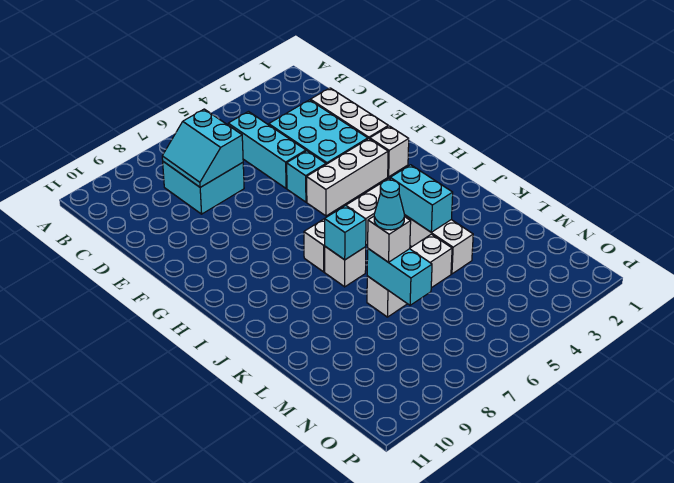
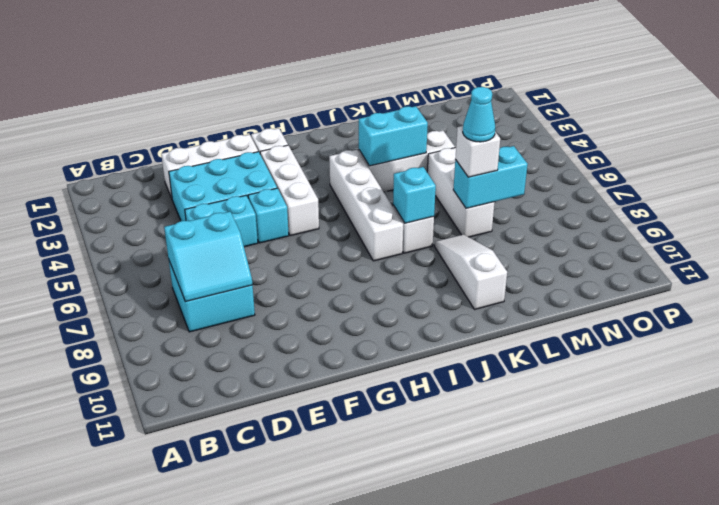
cyan 1x3 brick [228,112,306,188] -> cyan 1x2 brick [185,195,258,247]
none -> white 1x3 slope [435,234,507,310]

